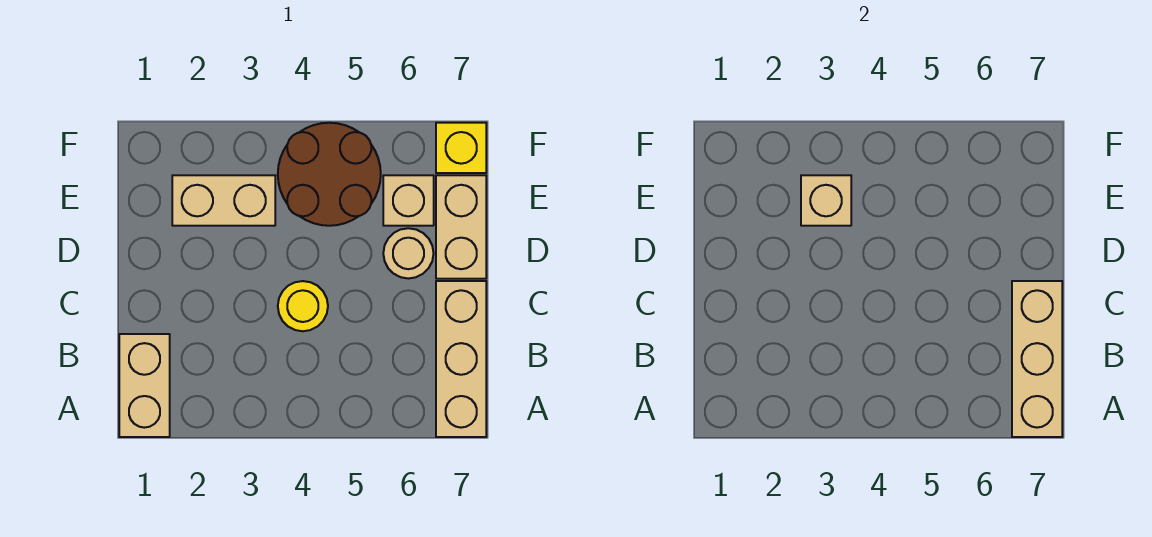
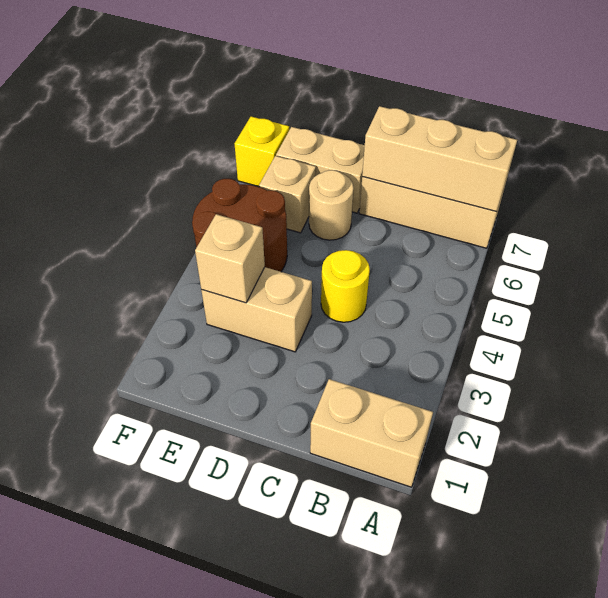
tan 1x2 brick [172,175,275,226] -> tan 1x2 brick turned to [201,267,312,352]

